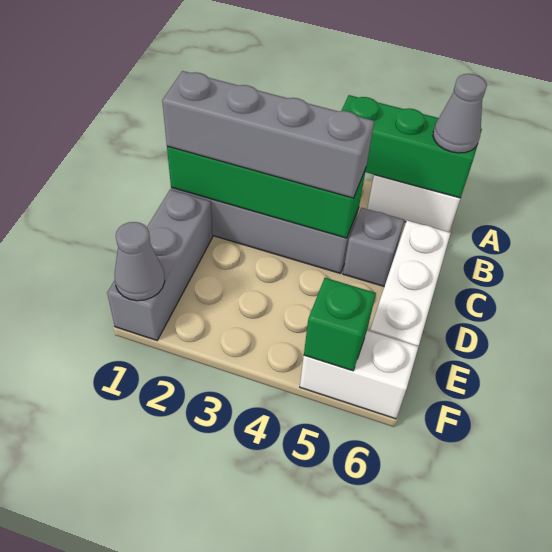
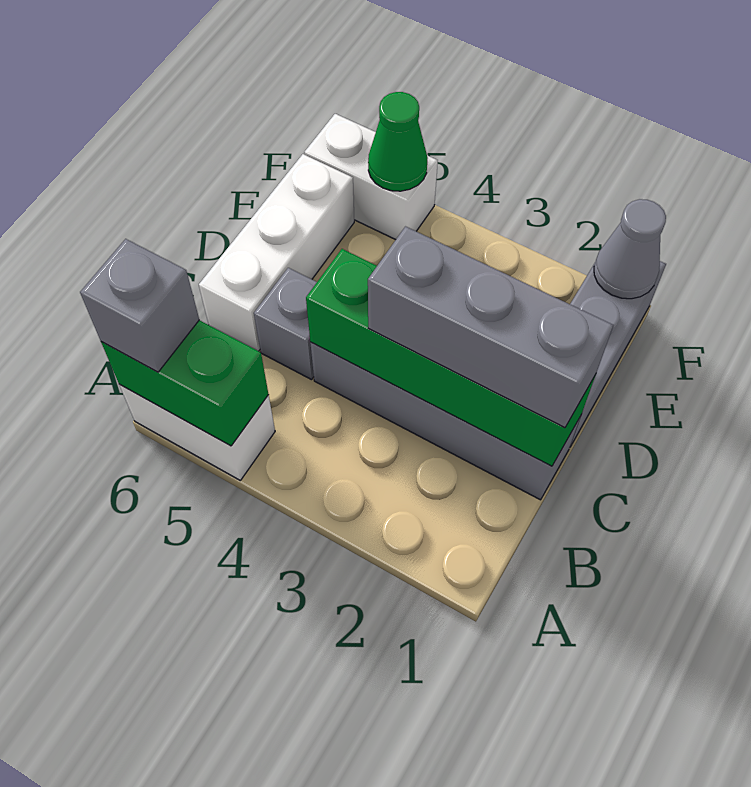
green 1x3 brick [341,95,482,198] -> green 1x2 brick [101,320,269,446]
grey 1x1 cone [433,74,487,153] -> grey 1x1 brick [80,239,199,372]
grey 1x4 brick [162,71,374,198] -> grey 1x3 brick [368,227,613,428]
green 1x1 brick [304,278,376,371] -> green 1x1 cone [368,92,428,191]

